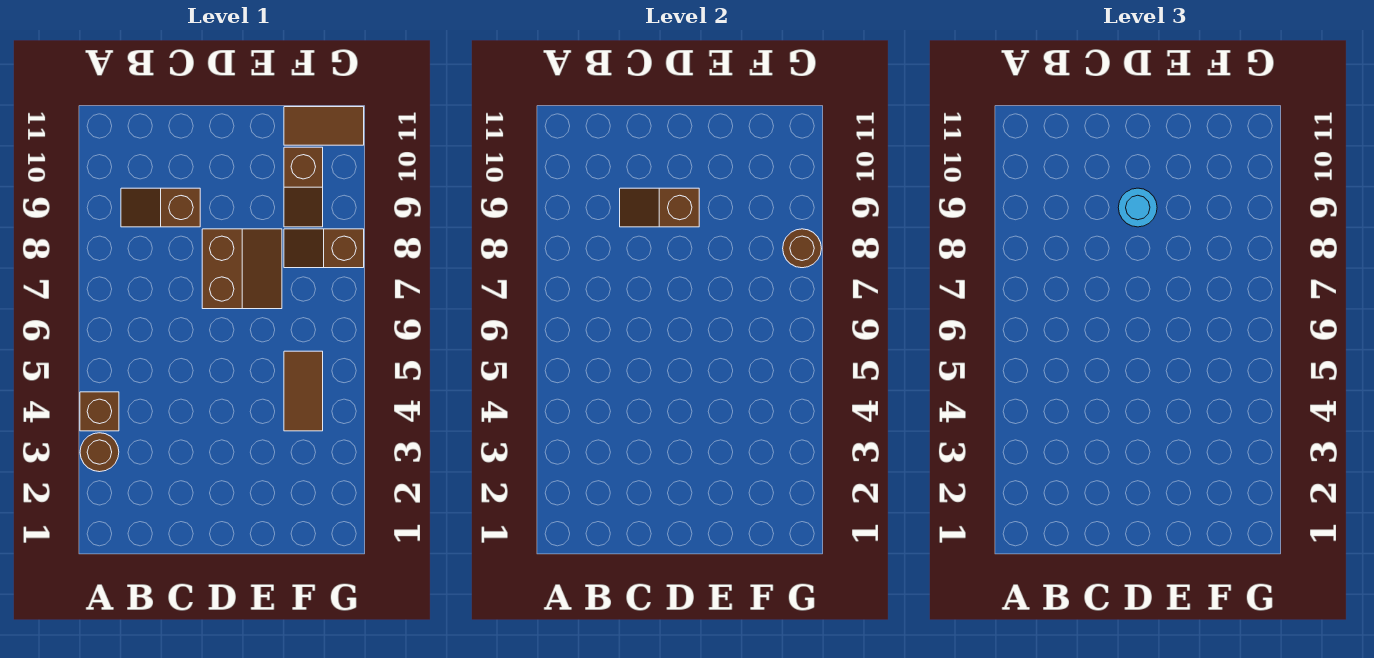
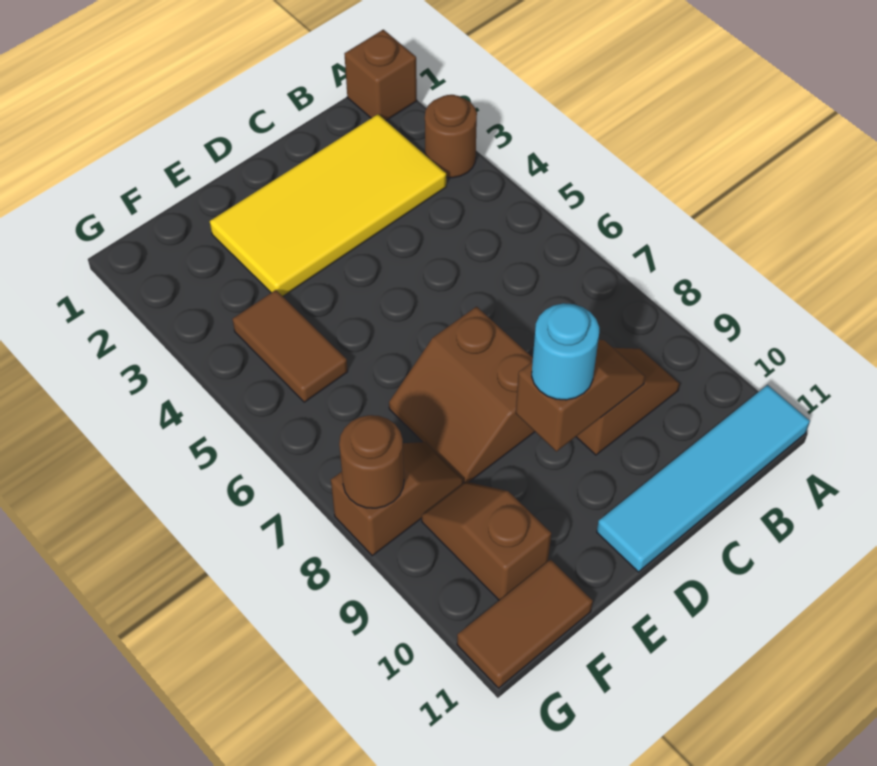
brown 1x1 brick [80,392,119,431] -> brown 1x1 brick moved to [345,30,417,120]
none -> cyan 1x4 tile [597,385,810,572]
none -> yellow 2x4 tile [210,114,446,296]

